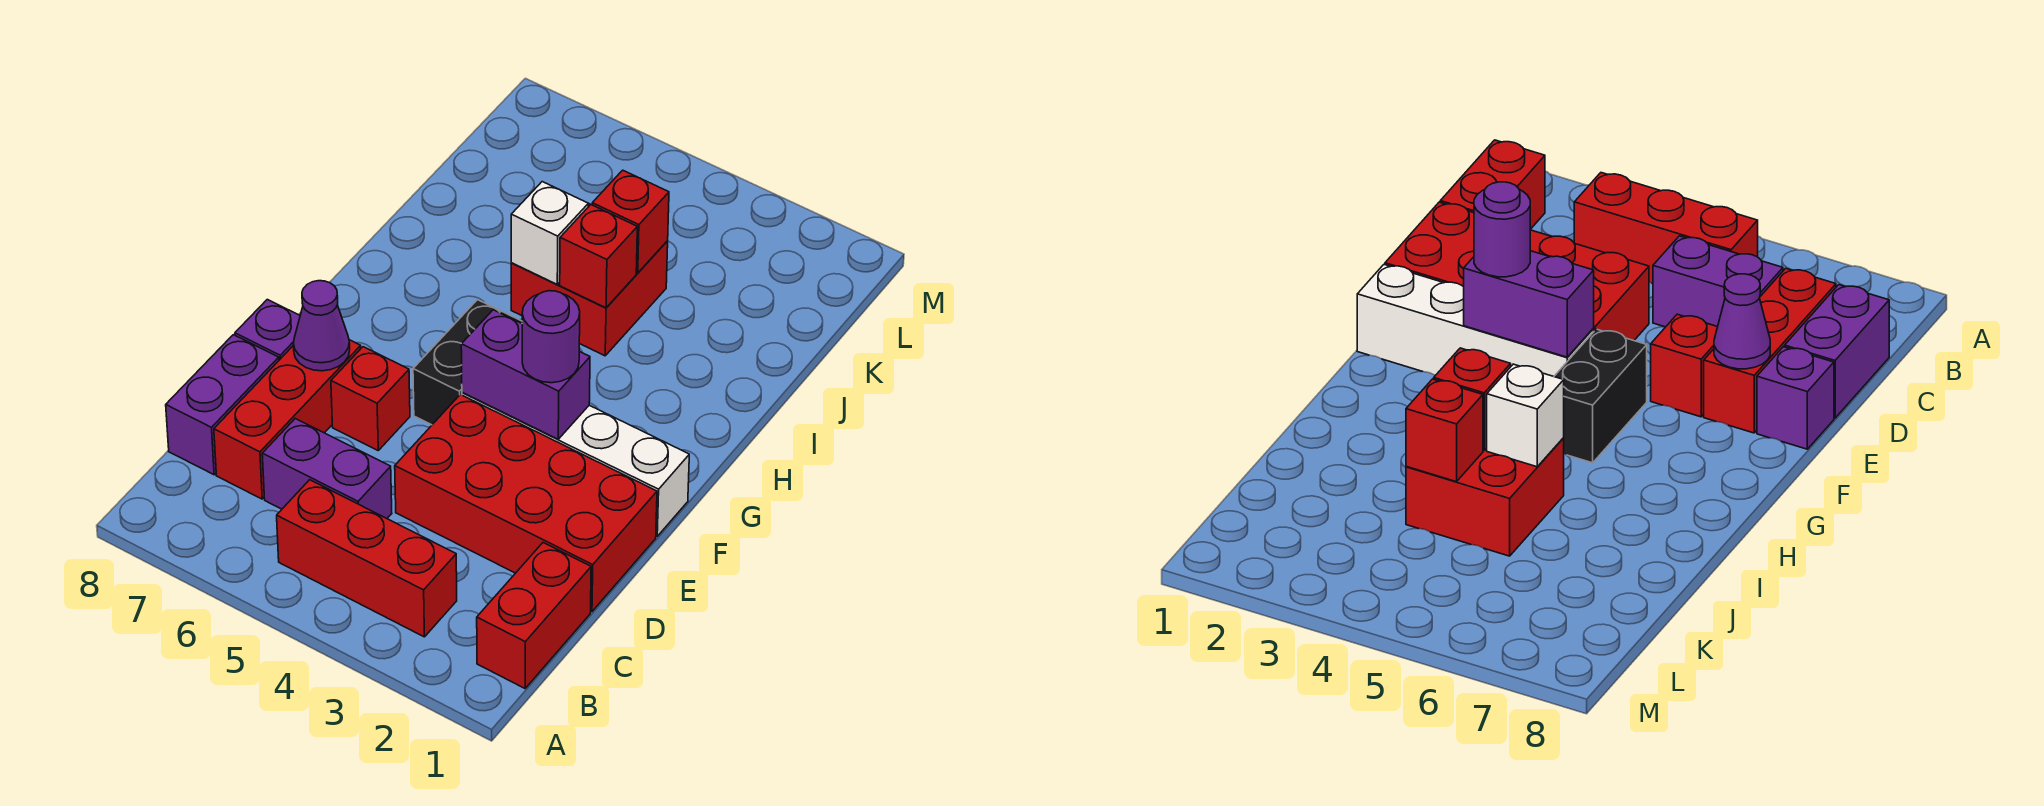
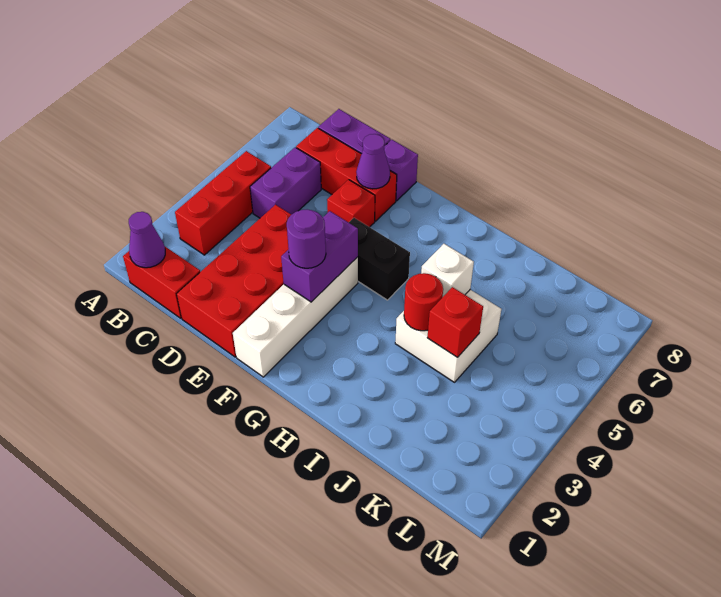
none -> purple 1x1 cone [129,212,165,268]
red 2x2 brick [511,204,668,356] -> white 2x2 brick [395,290,501,382]
red 1x1 brick [560,205,637,308] -> red 1x1 round brick [404,273,443,331]

